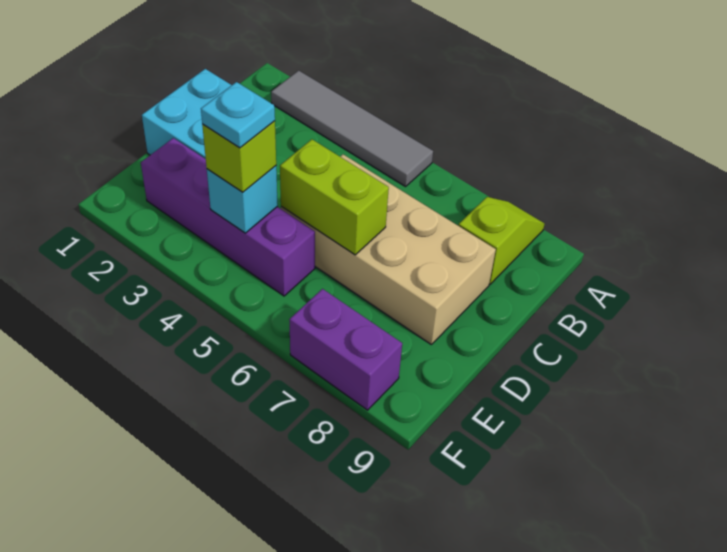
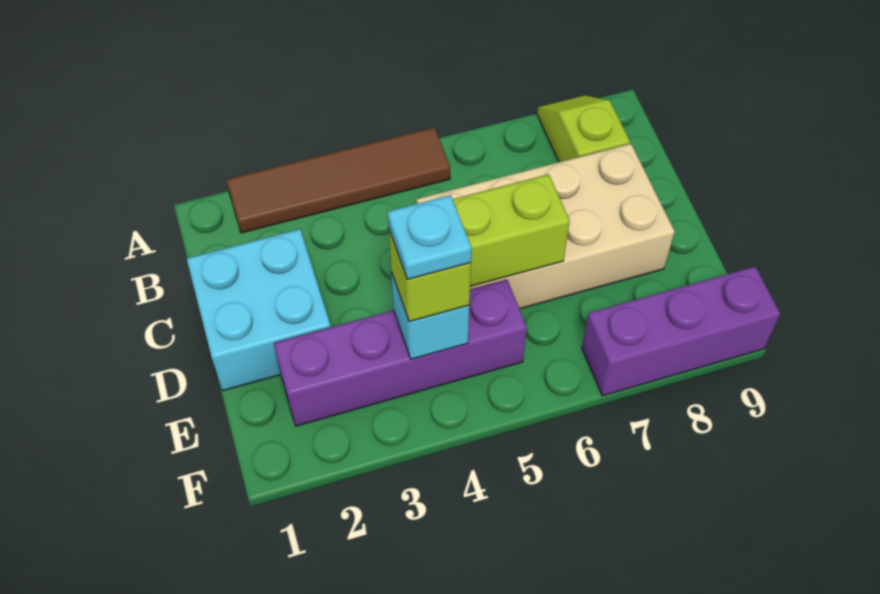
grey 1x4 tile [271,71,433,187] -> brown 1x4 tile [226,127,450,233]
purple 1x2 brick [289,289,402,410] -> purple 1x3 brick [582,267,780,396]

